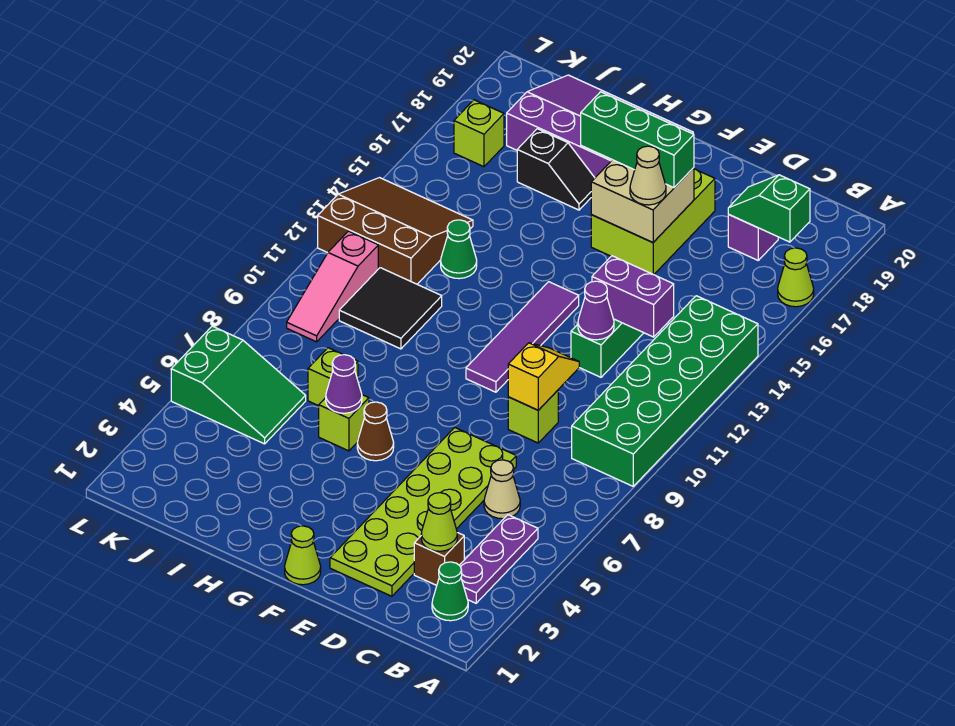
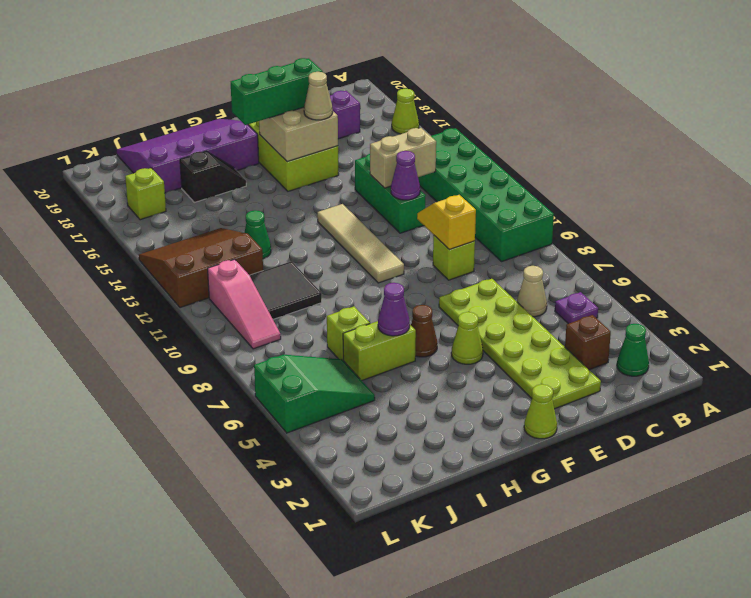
purple 1x3 plate [459,515,538,603] -> purple 1x1 plate [555,292,598,324]
green 1x2 slope [728,175,810,242] -> none
lime 1x1 cone [421,493,457,551] -> lime 1x1 cone moved to [451,312,483,364]
purple 1x2 brick [592,256,674,337] -> tan 1x2 brick [370,128,436,188]
purple 1x4 tile [466,282,579,392] -> tan 1x4 tile [317,204,404,283]
lime 1x1 brick [319,395,369,451] -> lime 1x2 brick [343,321,416,380]

